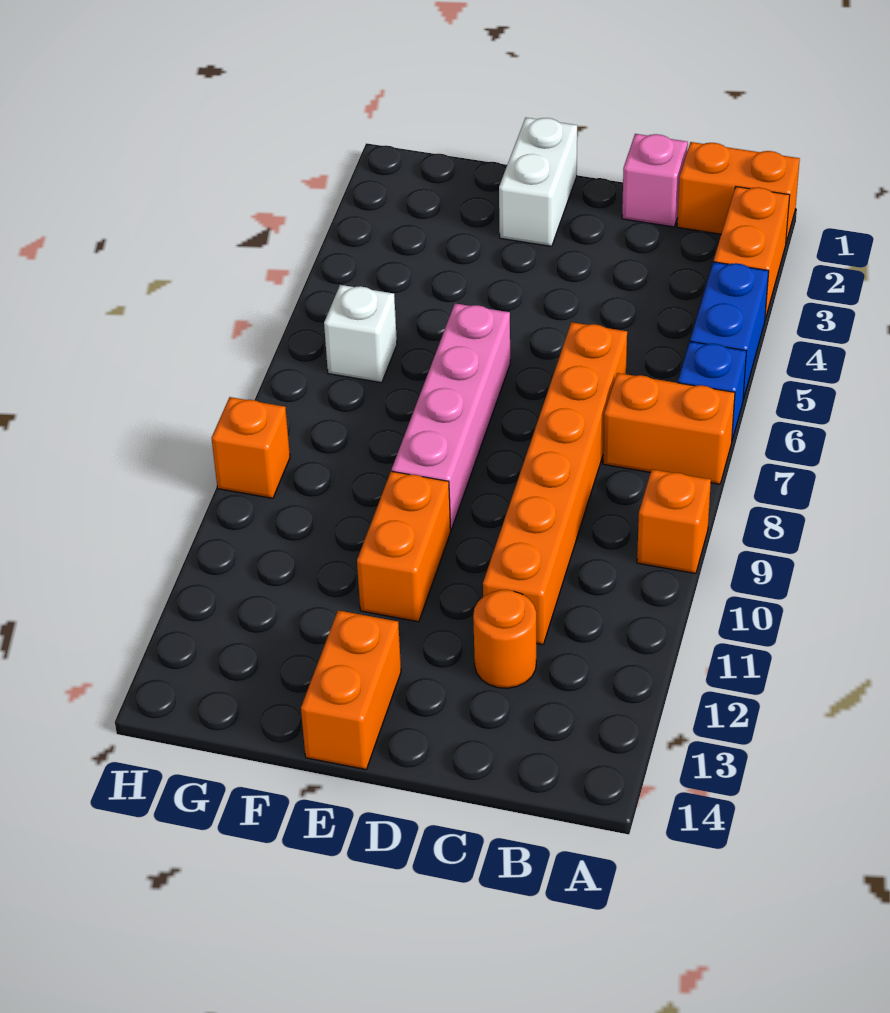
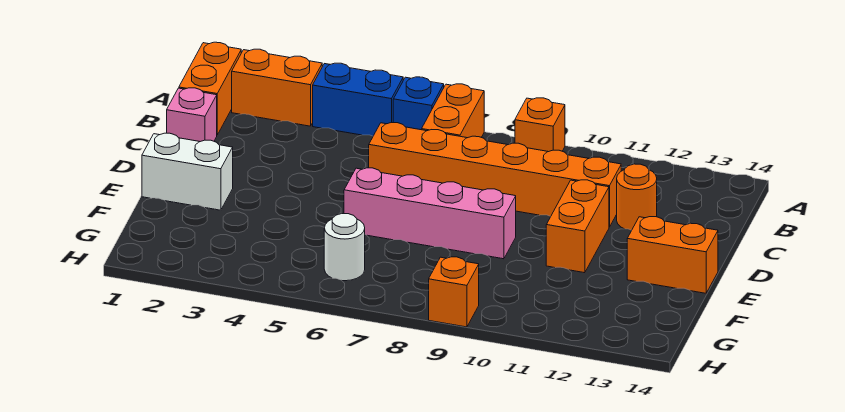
orange 1x2 brick [357,471,451,622] -> orange 1x2 brick turned to [546,180,609,273]
white 1x1 brick [324,285,397,383] -> white 1x1 round brick [324,214,365,281]

